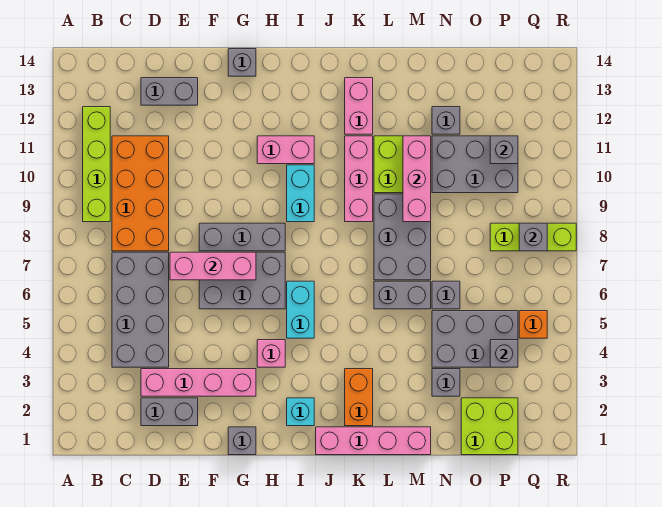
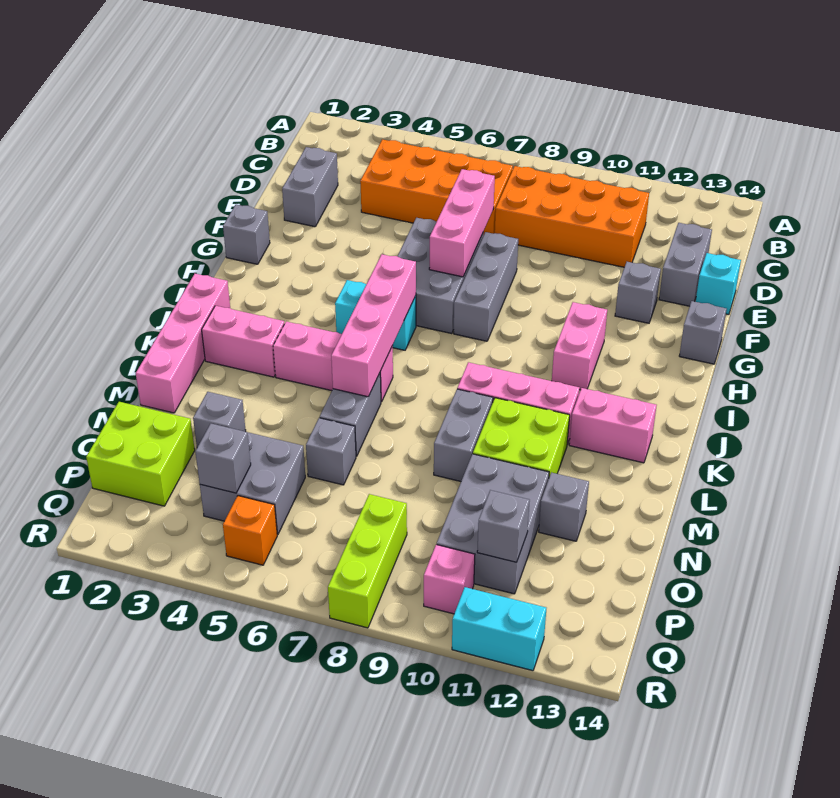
lime 1x4 brick [83,107,110,222] -> none
grey 2x4 brick [112,252,169,367] -> orange 2x4 brick [360,139,513,235]
pink 1x4 brick [141,369,256,396] -> pink 1x4 brick moved to [331,254,416,397]
pink 1x1 brick [257,340,285,367] -> pink 1x1 brick moved to [424,545,475,614]
cyan 1x1 brick [287,398,314,426] -> cyan 1x1 brick moved to [696,253,741,315]
cyan 1x2 brick [287,165,314,222] -> cyan 1x2 brick moved to [452,587,546,671]
orange 1x2 brick [345,369,373,426] -> pink 1x2 brick [202,306,284,377]
grey 2x3 brick [374,194,431,280] -> grey 1x2 brick [434,389,493,481]
pink 1x3 brick [403,136,431,222] -> pink 1x3 brick moved to [273,322,393,402]
grey 2x3 brick [432,311,518,367] -> grey 2x2 brick [200,432,305,535]
grey 1x1 brick [519,223,547,251] -> grey 1x1 brick moved to [615,262,661,323]

